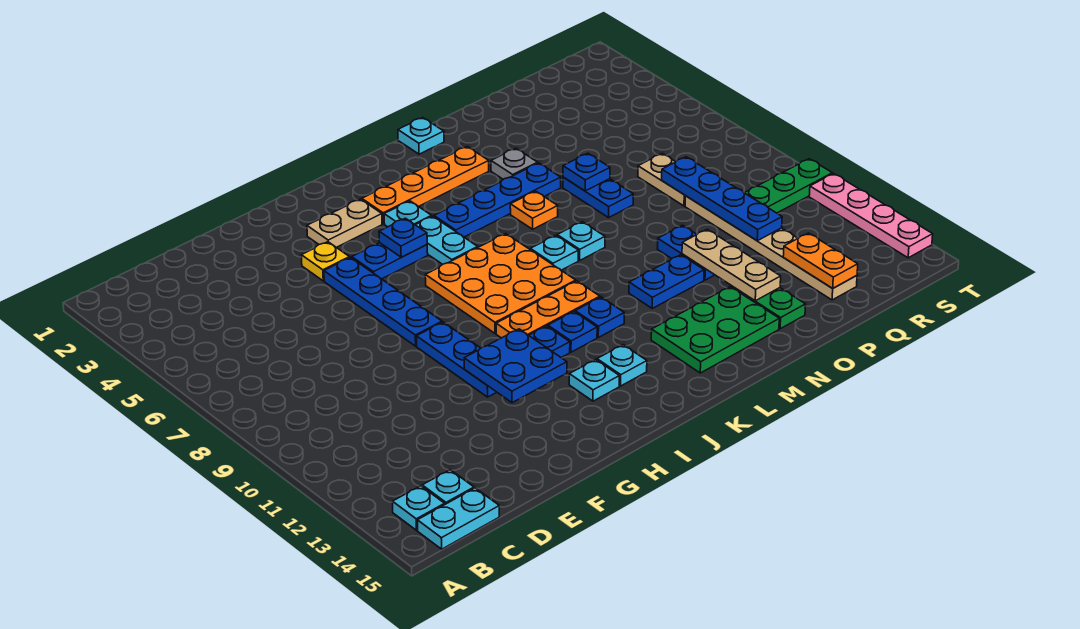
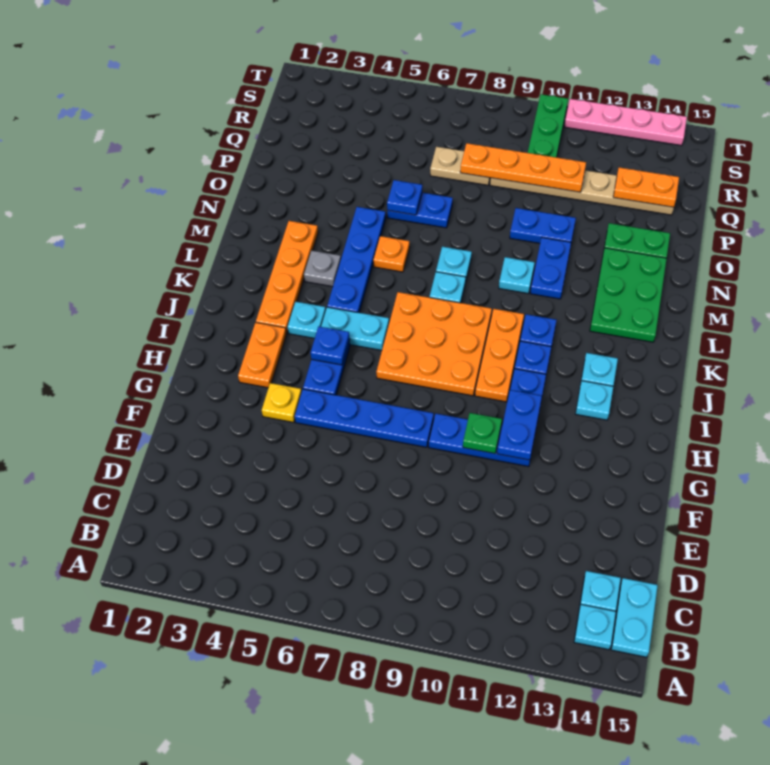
none -> green 1x1 plate [463,413,502,454]
blue 2x2 plate [464,329,567,403] -> blue 1x2 plate [497,390,542,460]
tan 1x2 plate [307,199,382,247] -> orange 1x2 plate [238,323,287,388]
cyan 1x1 plate [398,118,444,154] -> cyan 1x1 plate moved to [499,257,535,294]
grey 1x1 plate [491,148,538,179] -> grey 1x1 plate moved to [304,250,341,287]
tan 1x3 plate [682,229,781,301] -> none
blue 1x4 plate [662,157,782,241] -> orange 1x4 plate [460,143,586,192]

